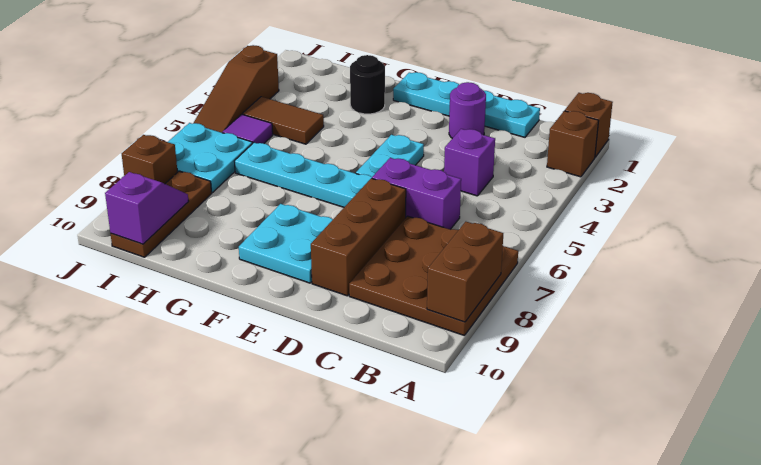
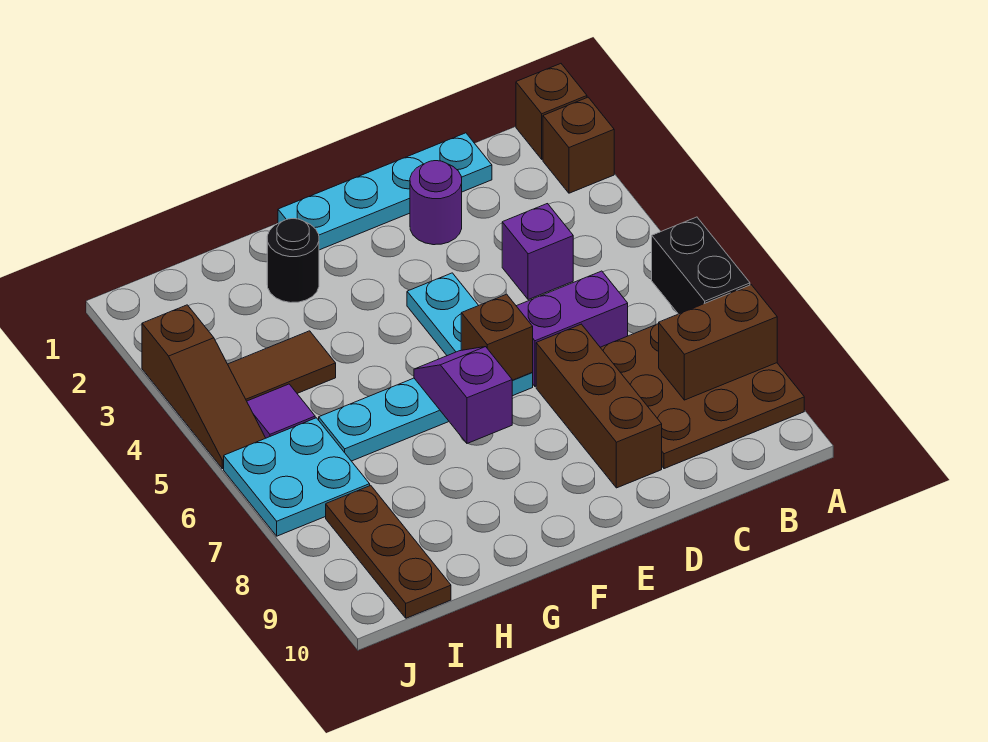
none -> black 1x2 brick [652,217,750,314]
brown 1x2 brick [427,222,503,322] -> brown 1x2 brick turned to [659,285,777,400]
cyan 2x2 plate [239,204,333,283] -> none
purple 1x2 slope [105,172,189,244] -> purple 1x2 slope moved to [414,347,513,443]
brown 1x1 brick [122,135,177,184] -> brown 1x1 brick moved to [461,294,533,380]

